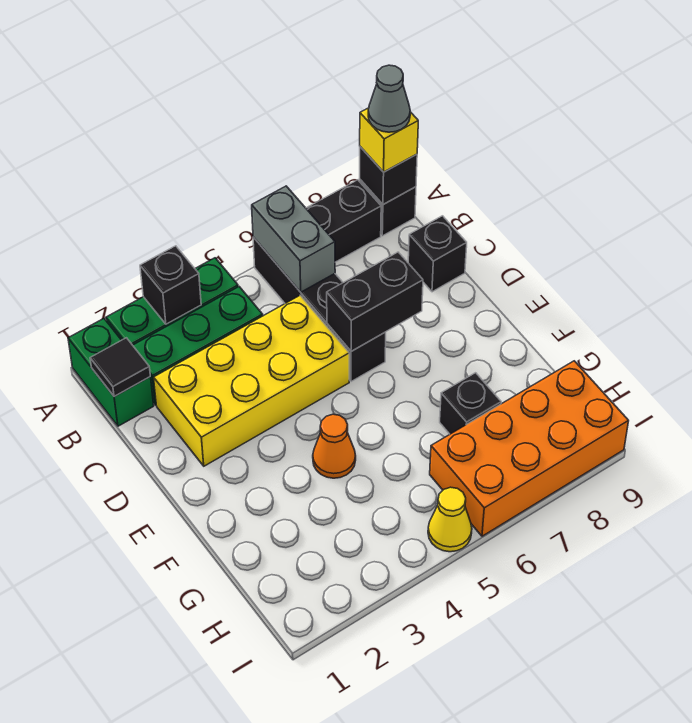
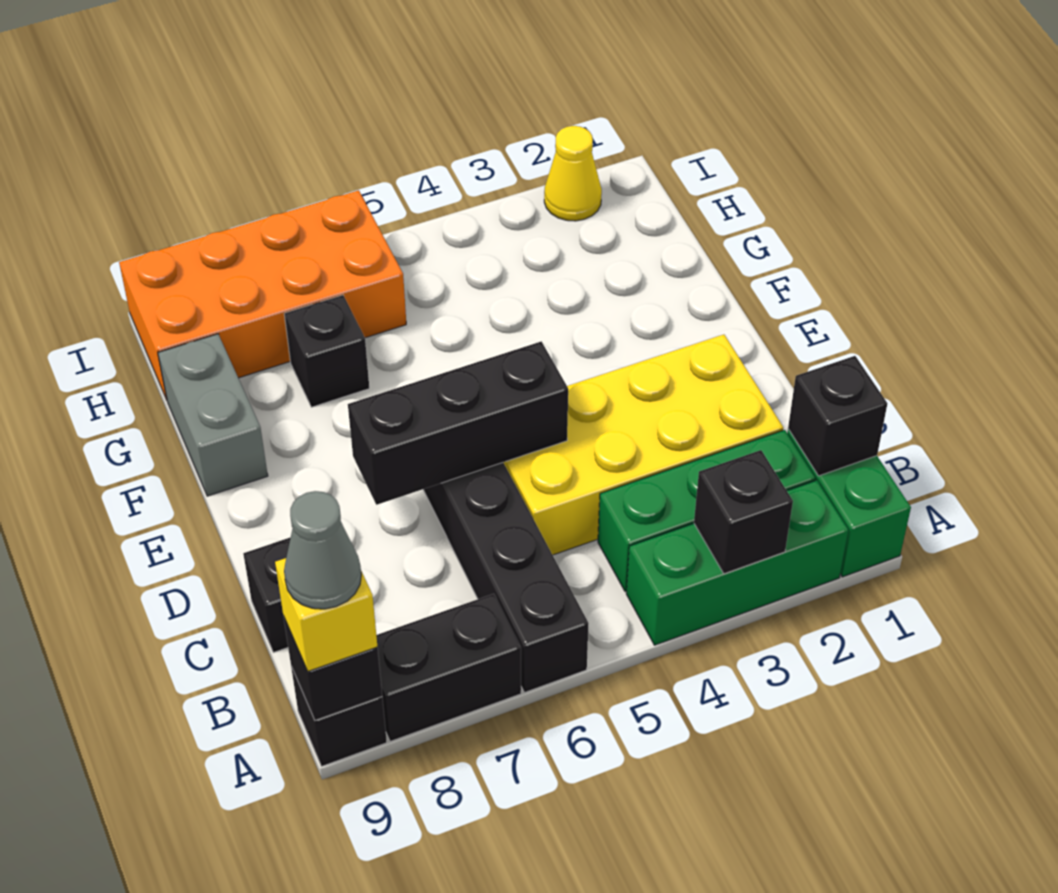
grey 1x2 brick [252,186,335,292] -> grey 1x2 brick moved to [158,334,268,496]
black 1x1 tile [90,338,150,397] -> black 1x1 brick [788,356,887,476]
black 1x2 brick [327,252,423,351] -> black 1x3 brick [348,341,568,505]
orange 1x1 cone [313,414,356,478] -> none
yellow 1x1 cone [428,487,472,552] -> yellow 1x1 cone moved to [544,126,602,221]

